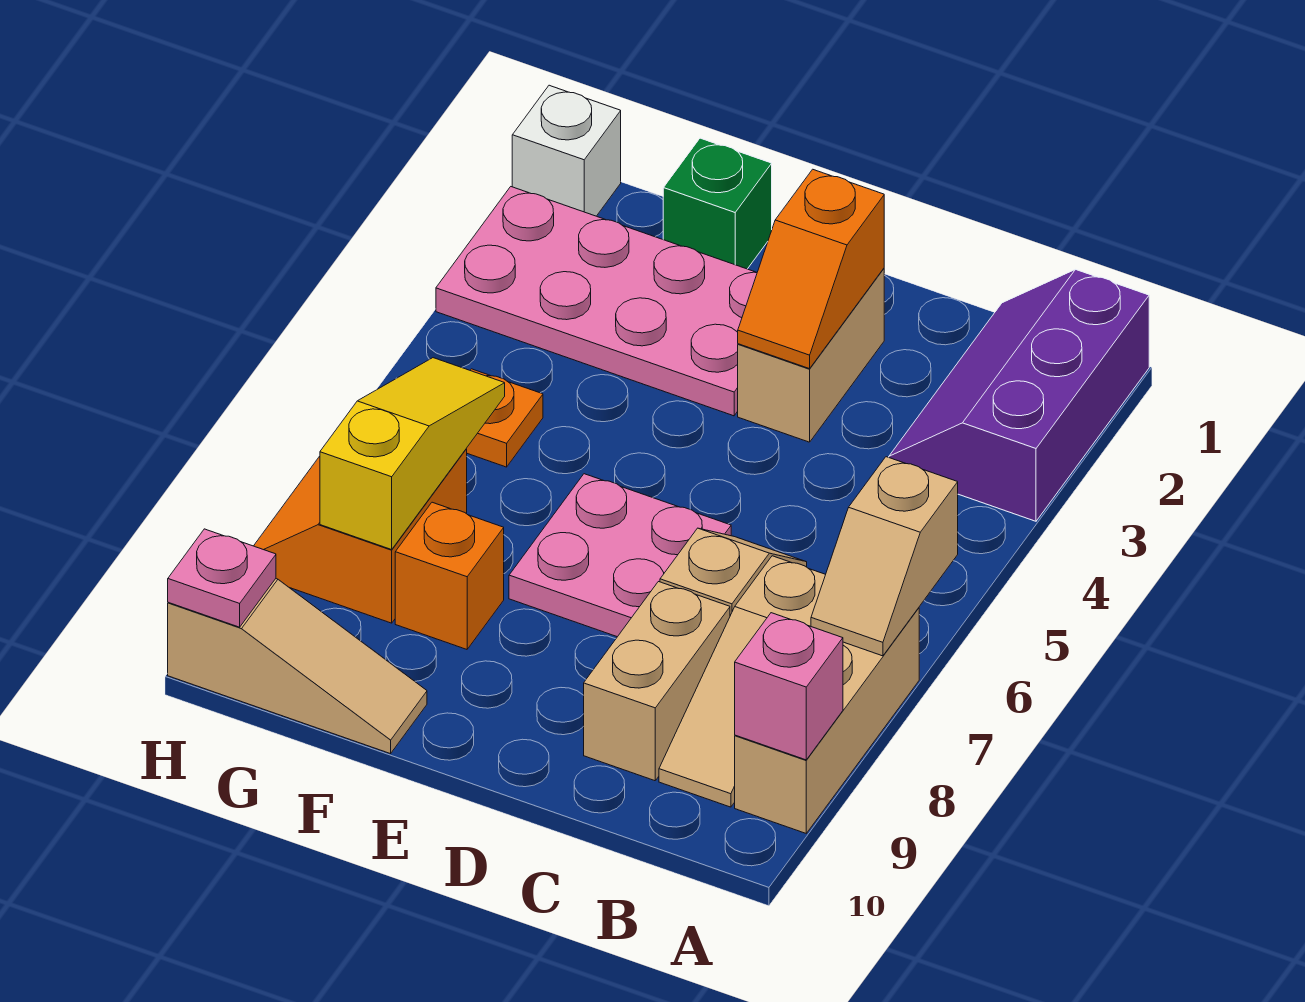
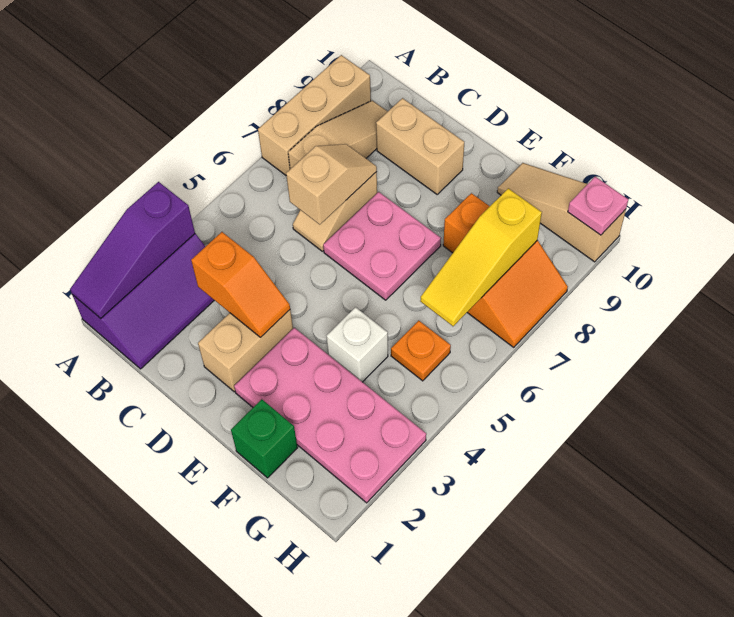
none -> purple 1x3 slope [70,182,195,318]
tan 1x2 slope [811,457,958,656] -> tan 1x2 slope moved to [286,144,377,225]
pink 1x1 brick [735,613,843,760] -> none
tan 1x2 brick [584,582,730,781] -> tan 1x2 brick turned to [376,98,464,194]
orange 1x2 slope [738,169,884,369] -> orange 1x2 slope turned to [191,232,290,337]
white 1x1 brick [512,85,621,216] -> white 1x1 brick moved to [326,307,388,382]

